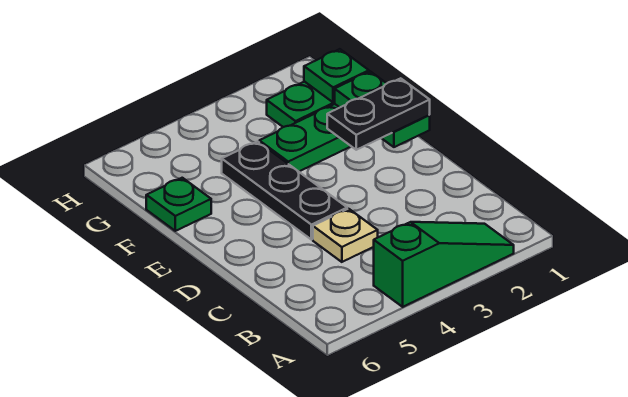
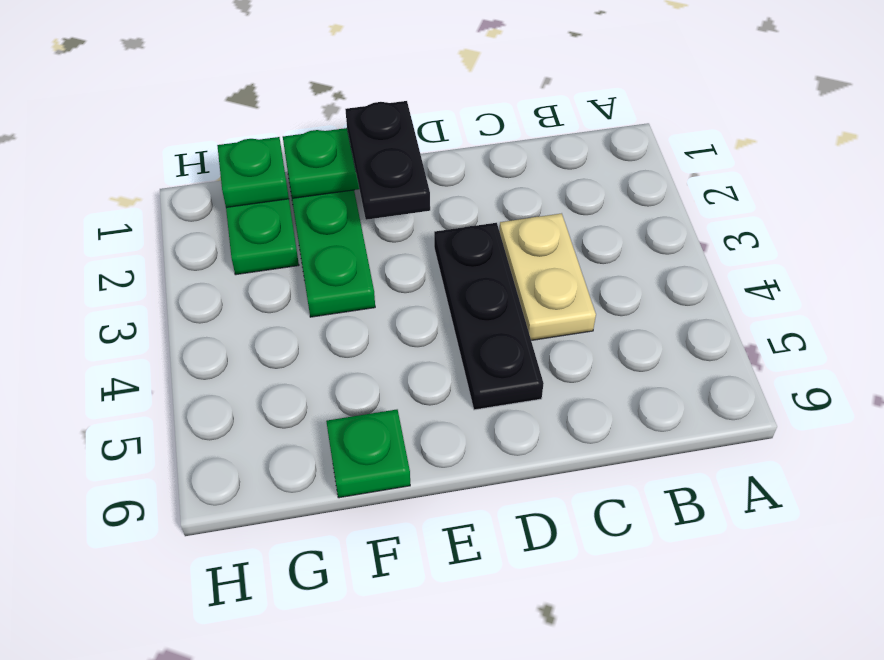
green 1x3 slope [374,222,514,307] -> none
tan 1x1 plate [313,209,378,262] -> tan 1x2 plate [499,213,596,340]
black 1x3 plate [222,141,347,240] -> black 1x3 plate turned to [434,223,544,410]

